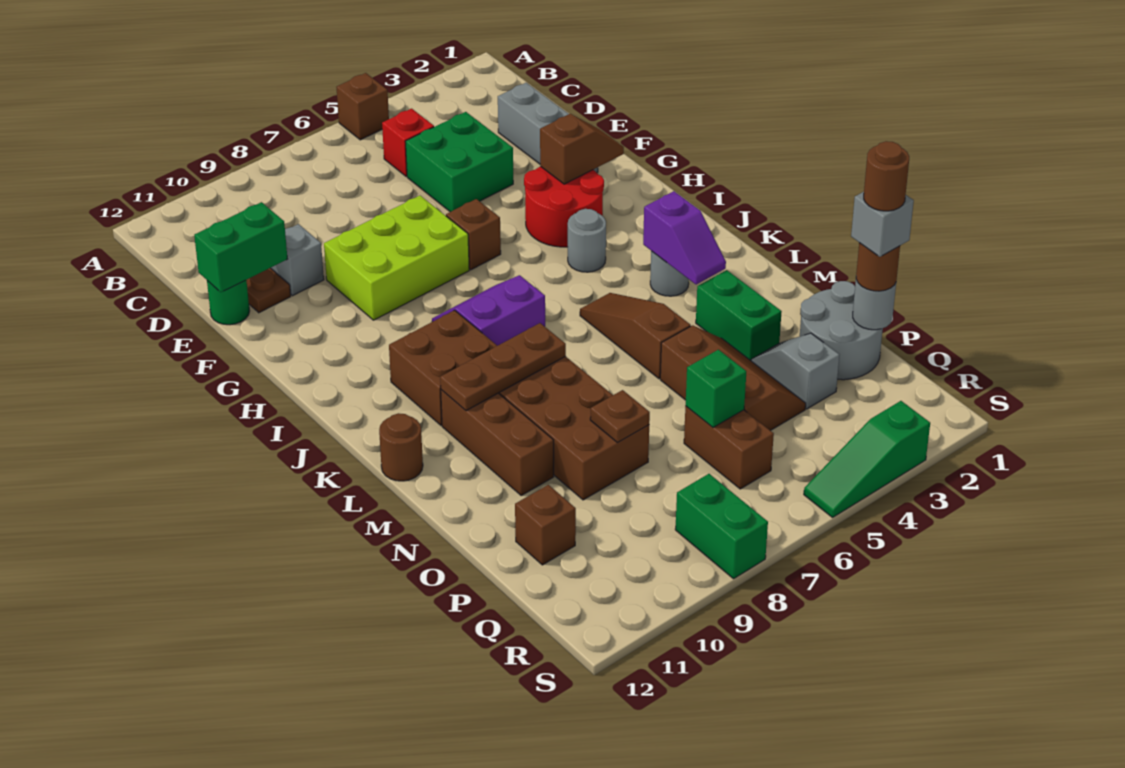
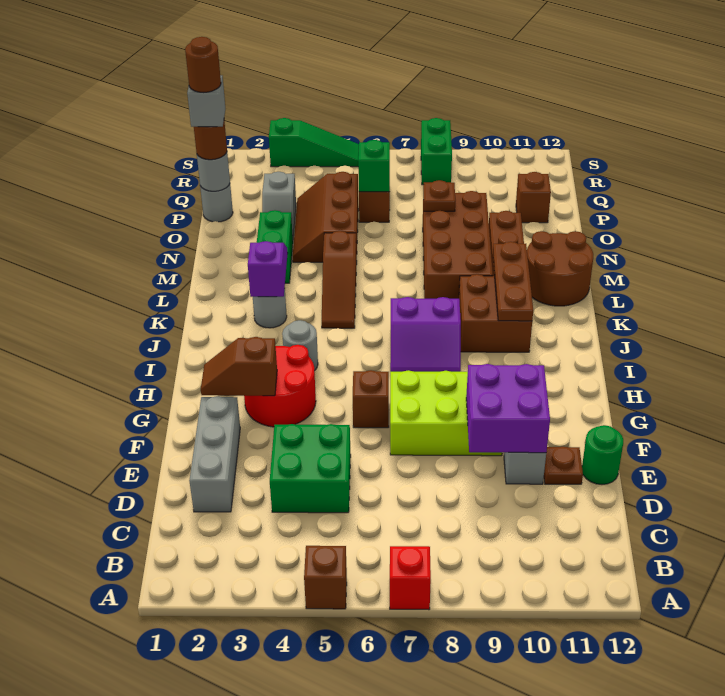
red 1x1 brick [382,109,434,176] -> red 1x1 brick moved to [390,546,431,610]
none -> purple 2x2 brick [466,364,550,453]
green 1x2 brick [194,202,287,292] -> none
brown 1x3 plate [440,323,566,411] -> brown 1x3 plate turned to [493,242,533,321]
brown 1x1 round brick [379,413,423,481] -> brown 2x2 round brick [527,231,593,306]
grey 2x2 round brick [800,281,883,380] -> grey 1x1 round brick [200,184,233,222]

